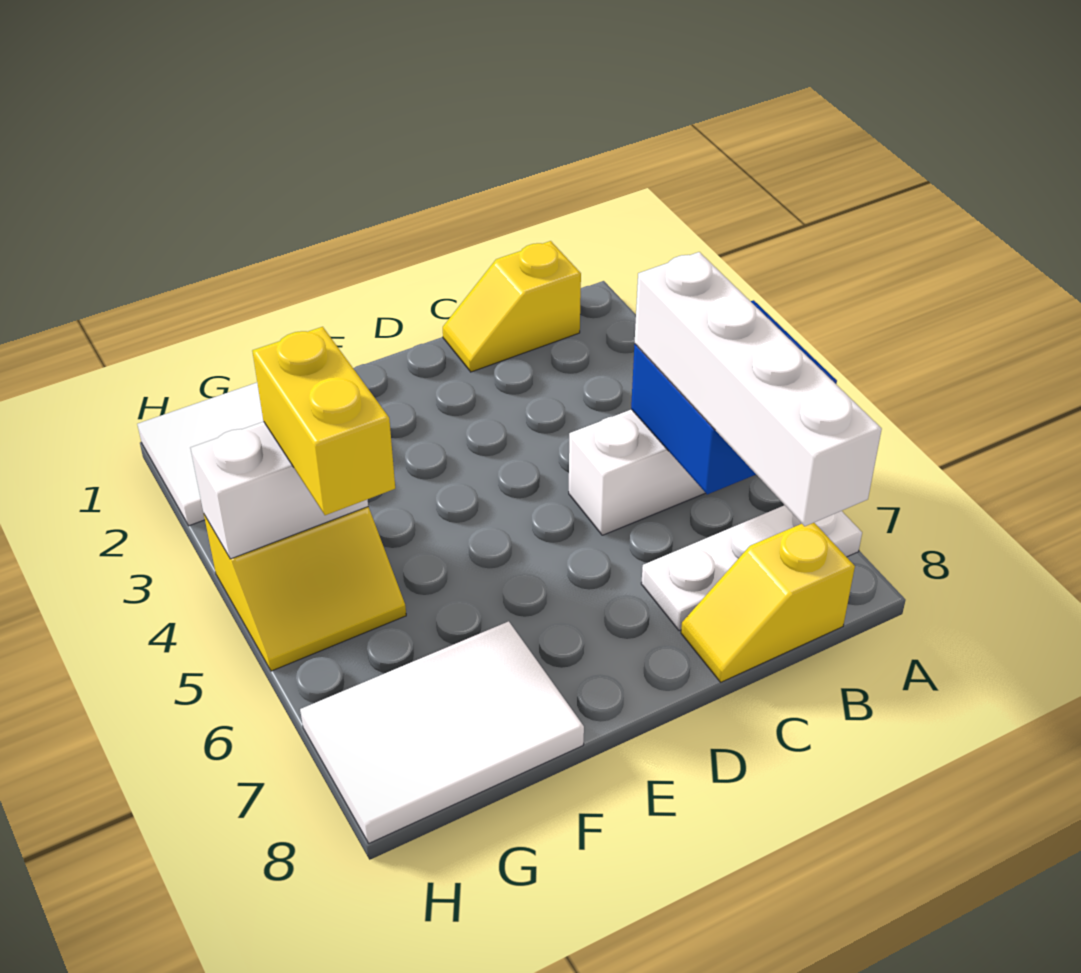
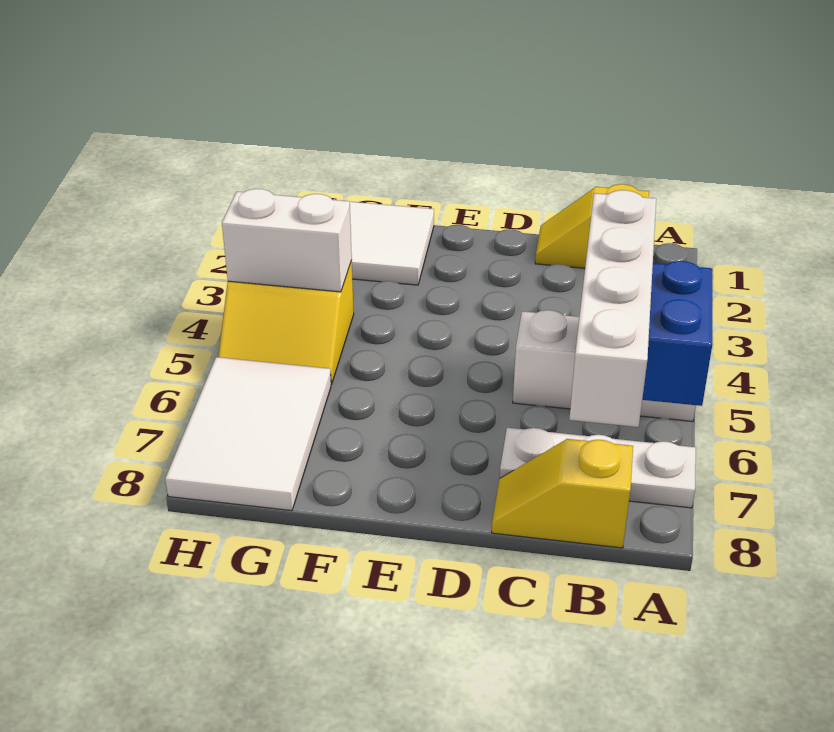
white 2x3 tile [300,621,584,843] -> white 2x3 tile turned to [165,357,331,511]
yellow 1x2 brick [252,327,395,515] -> none

